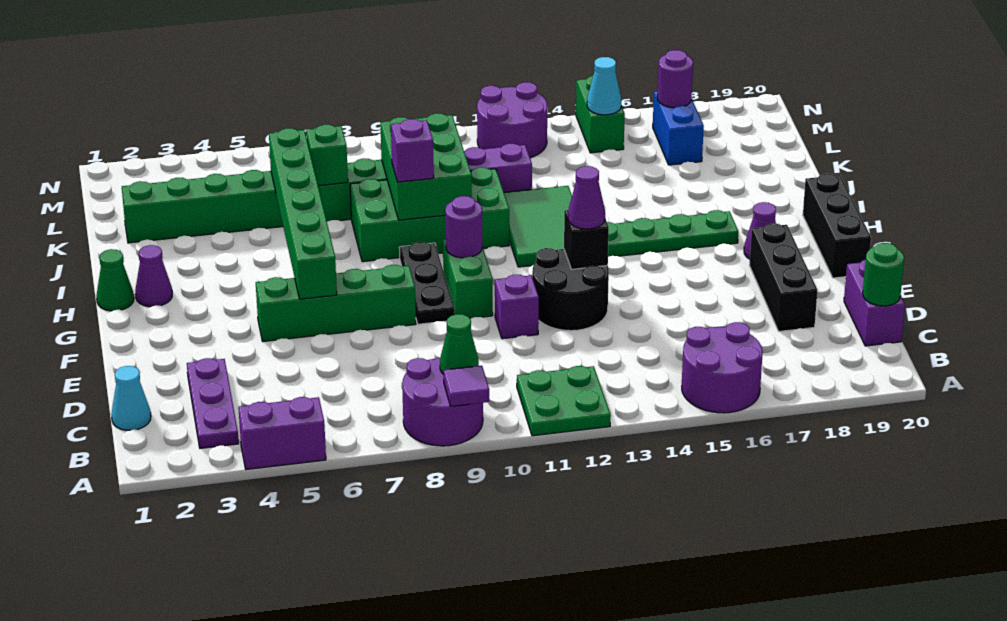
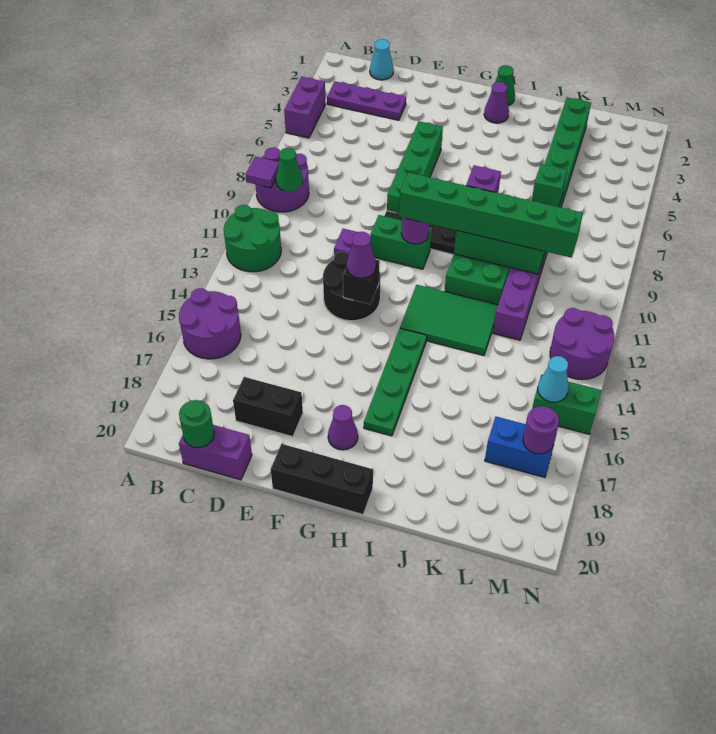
green 2x2 plate [517,366,611,436] -> green 2x2 round brick [224,205,281,272]
black 1x3 brick [749,224,818,331] -> black 1x2 brick [233,377,303,437]
green 1x6 brick [269,128,337,299] -> green 1x6 brick moved to [399,172,583,258]

